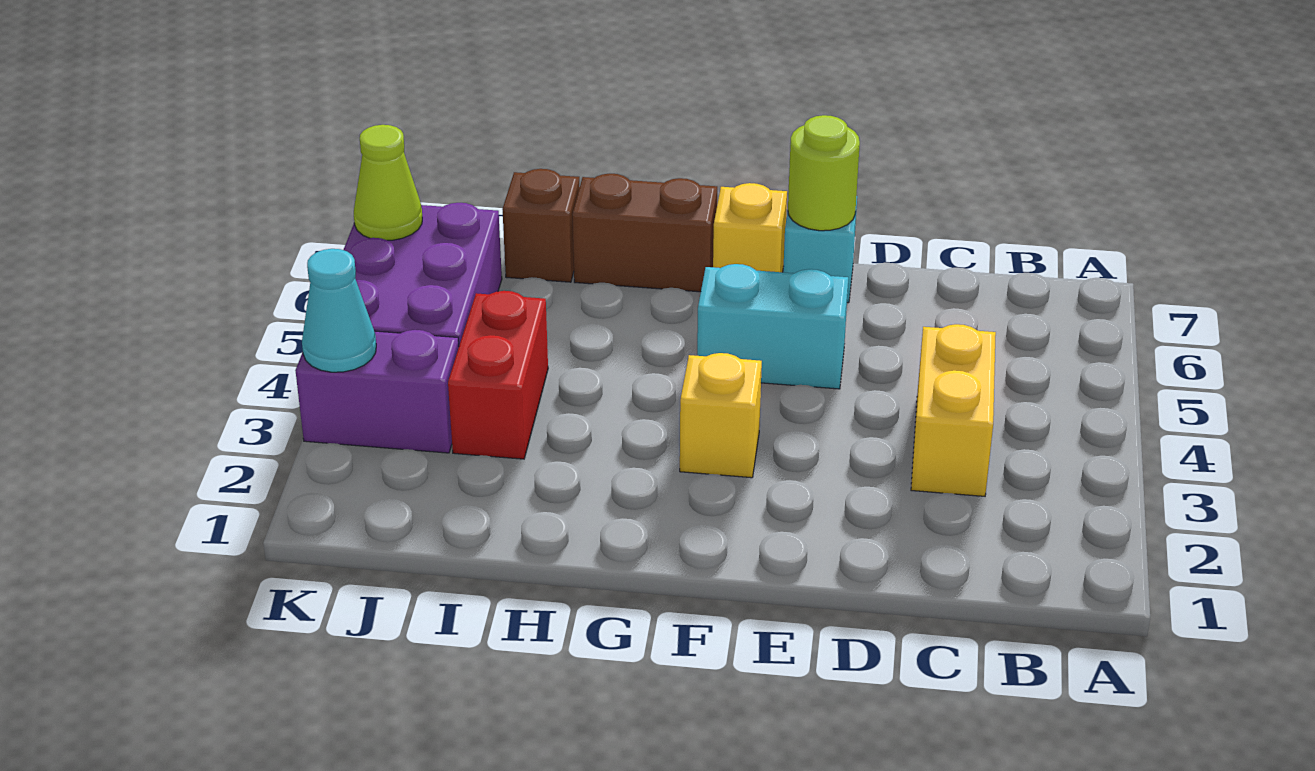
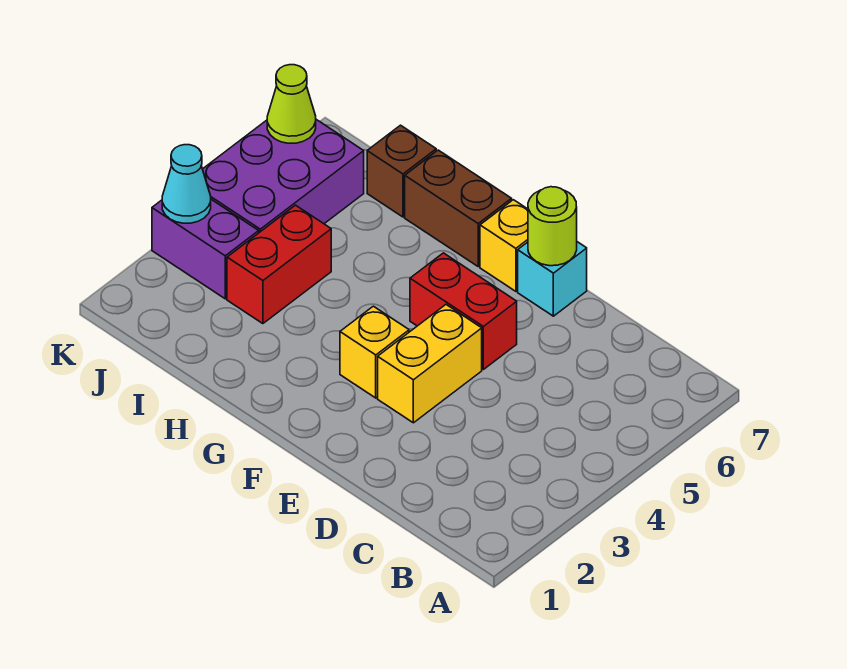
yellow 1x2 brick [911,324,996,496] -> yellow 1x2 brick moved to [378,305,482,423]
cyan 1x2 brick [697,264,848,389] -> red 1x2 brick [410,253,517,369]

